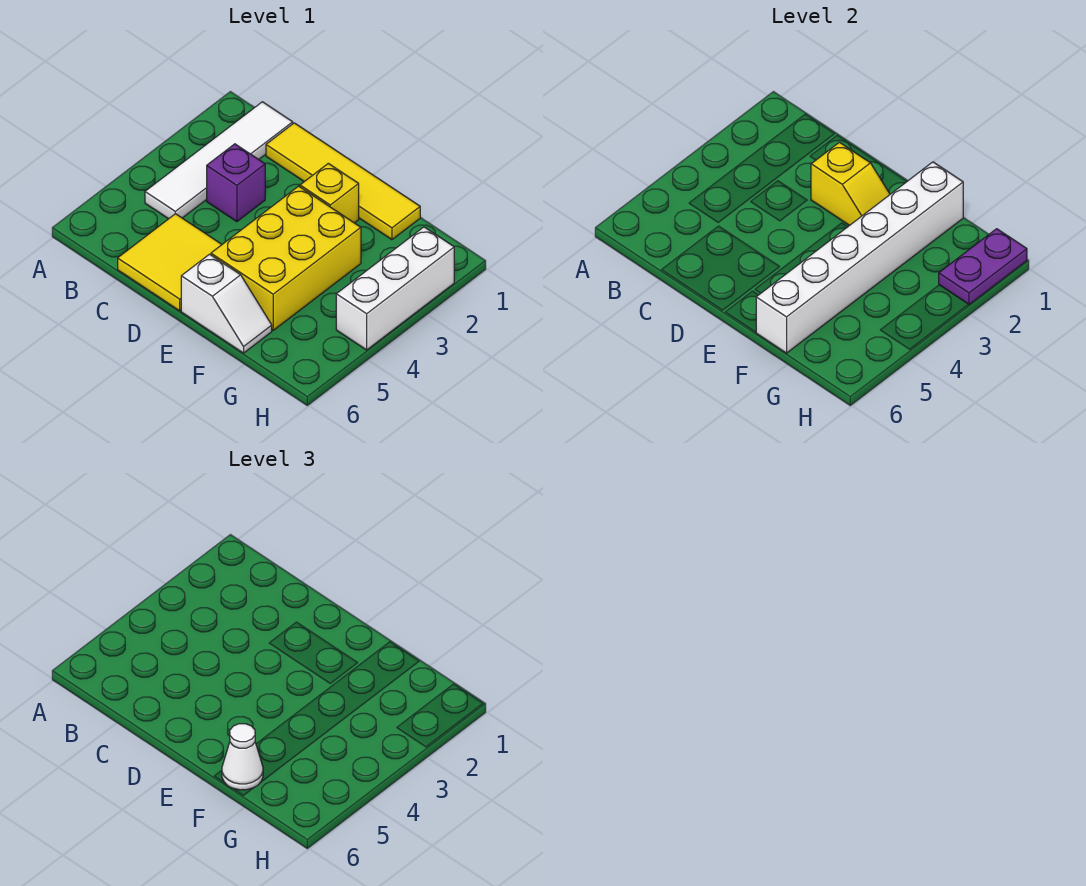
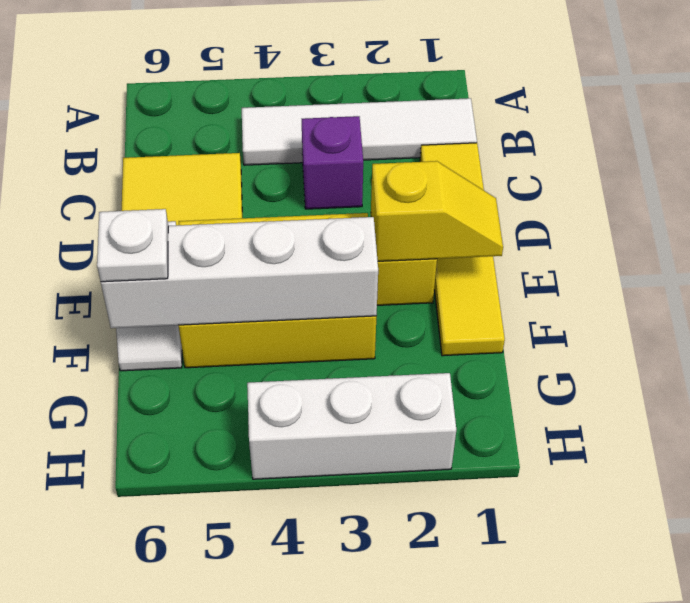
yellow 1x2 slope [811,142,890,226] -> yellow 1x2 slope turned to [371,161,503,261]
white 1x6 brick [756,162,963,353] -> white 1x4 brick [101,217,378,328]
white 1x1 cone [222,724,263,790] -> white 1x1 plate [97,209,168,282]
purple 1x2 plate [939,229,1027,305] -> none

